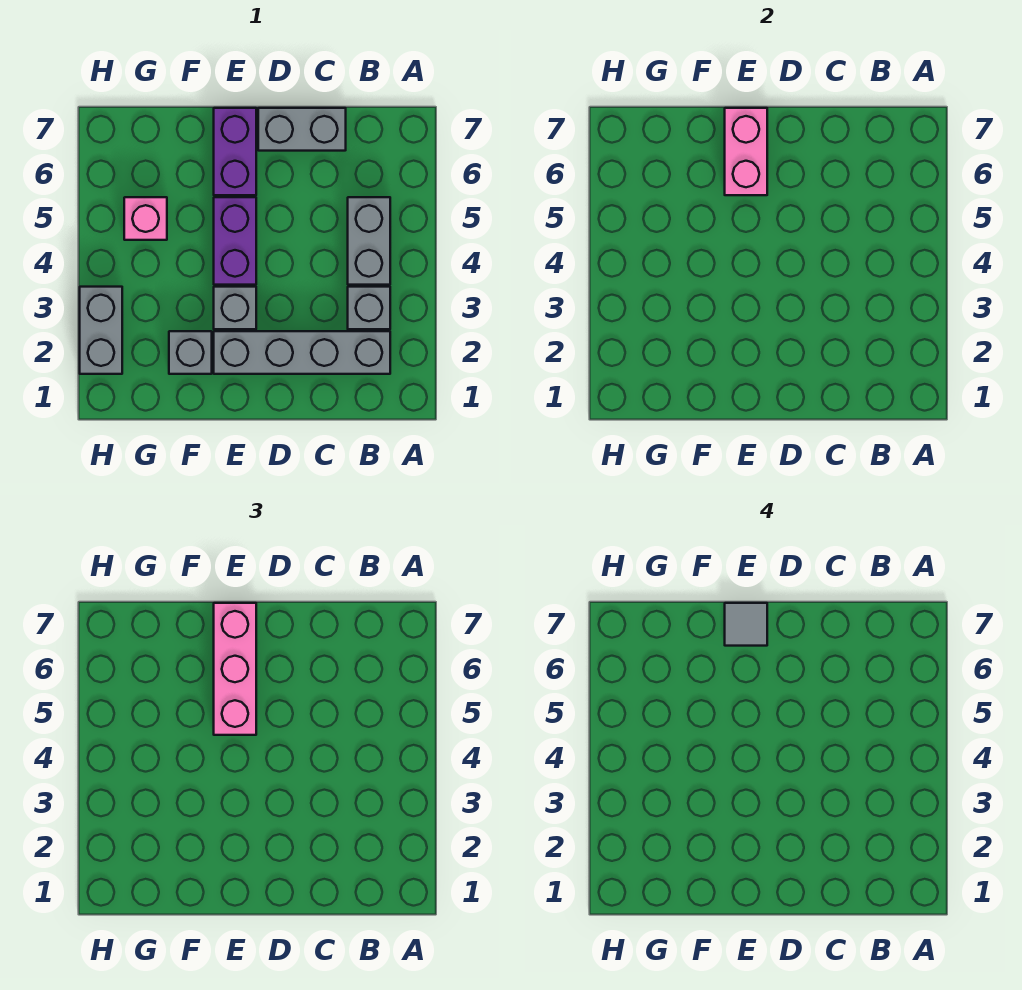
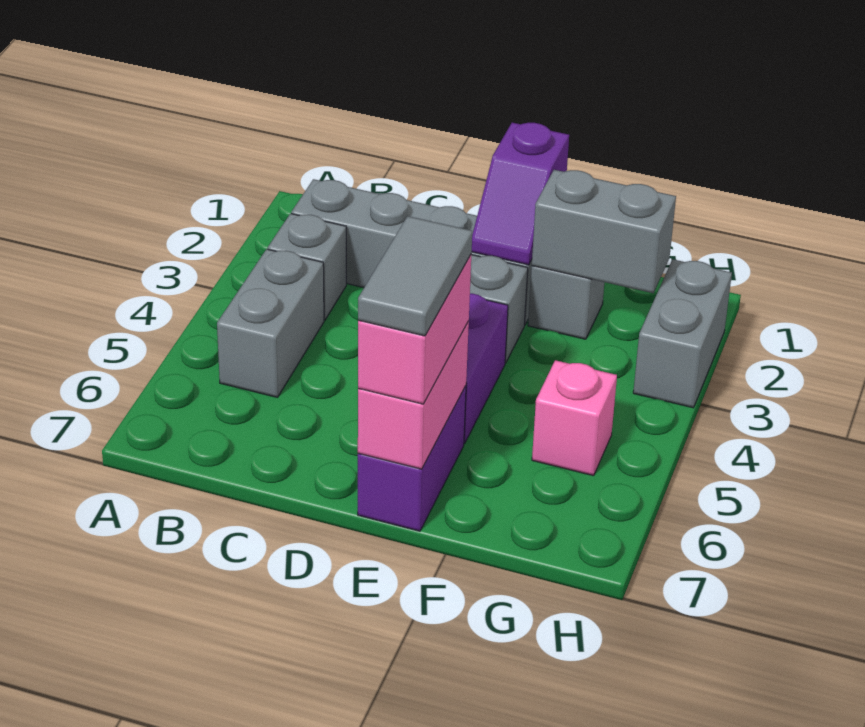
grey 1x2 brick [258,108,346,151] -> grey 1x2 brick moved to [532,170,676,293]
none -> purple 1x2 slope [472,123,569,265]
pink 1x3 brick [214,603,256,735] -> pink 1x2 brick [358,255,471,404]
grey 1x1 tile [725,603,767,646] -> grey 1x2 tile [358,216,472,336]

